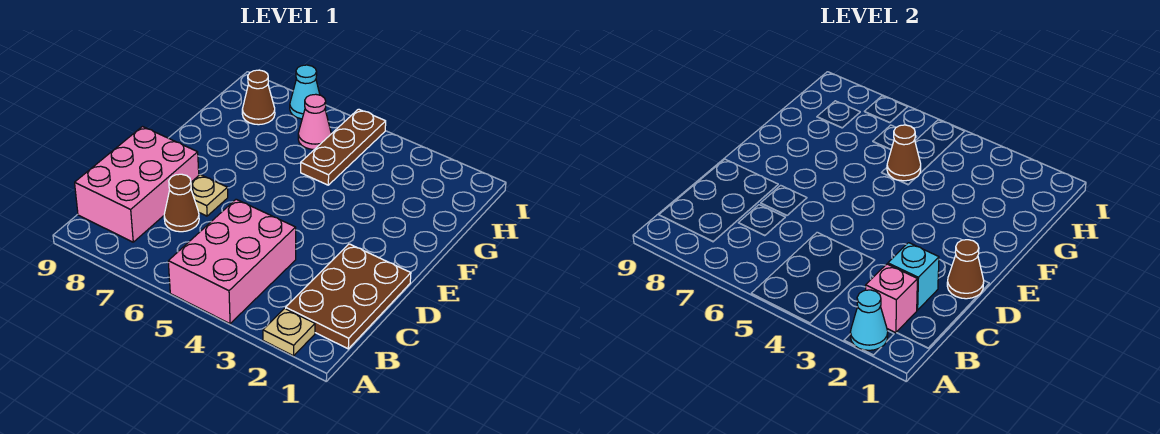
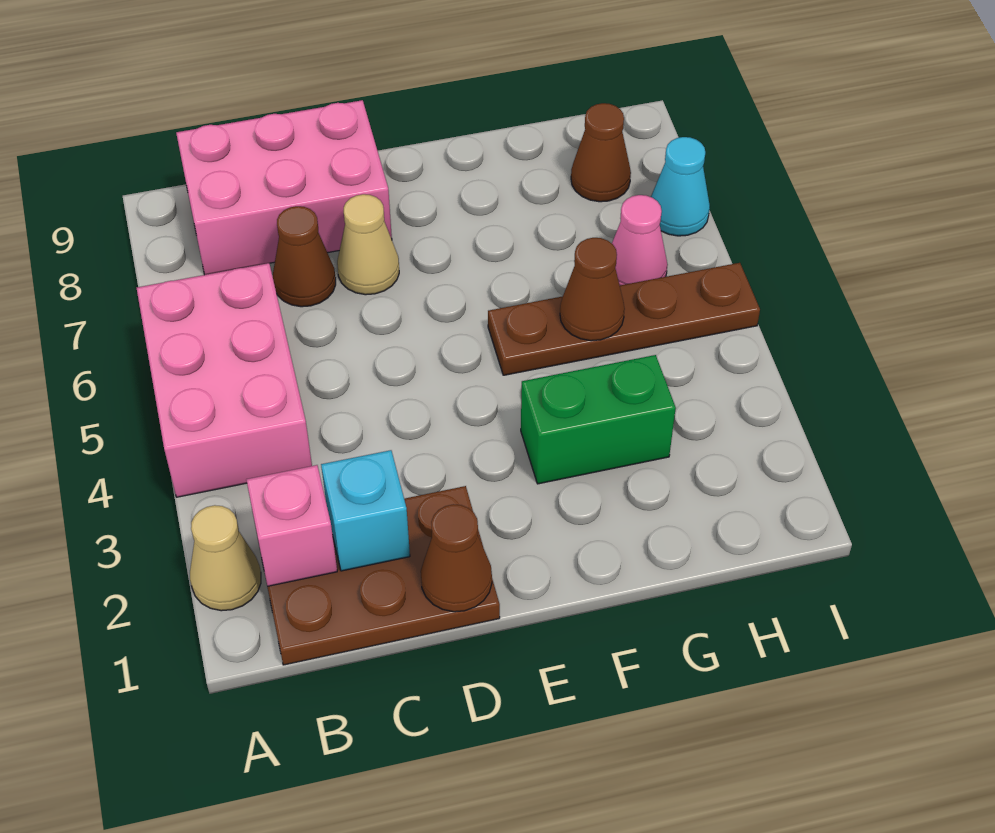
tan 1x1 plate [263,308,315,356] -> tan 1x1 cone [190,505,261,611]
cyan 1x1 cone [850,290,888,350] -> none
pink 2x3 brick [168,199,296,324] -> pink 2x3 brick turned to [137,263,312,497]
tan 1x1 plate [191,175,228,216] -> tan 1x1 cone [337,194,399,295]
none -> green 1x2 brick [521,355,676,484]
brown 1x3 plate [301,109,386,185] -> brown 1x4 plate [488,263,760,375]

